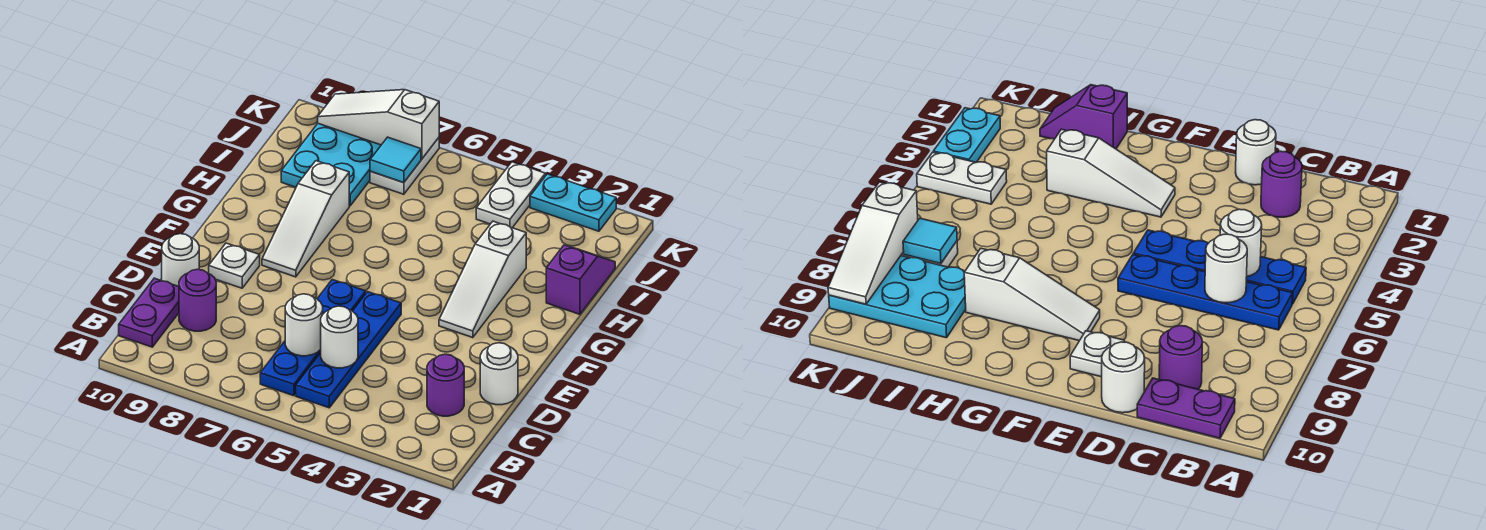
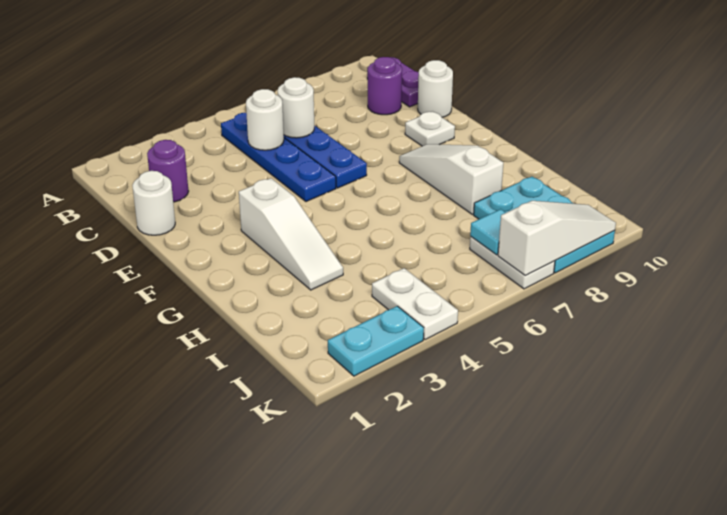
white 1x3 slope [439,221,526,338] -> white 1x3 slope turned to [239,178,343,290]
purple 1x2 slope [546,245,615,314] -> none

